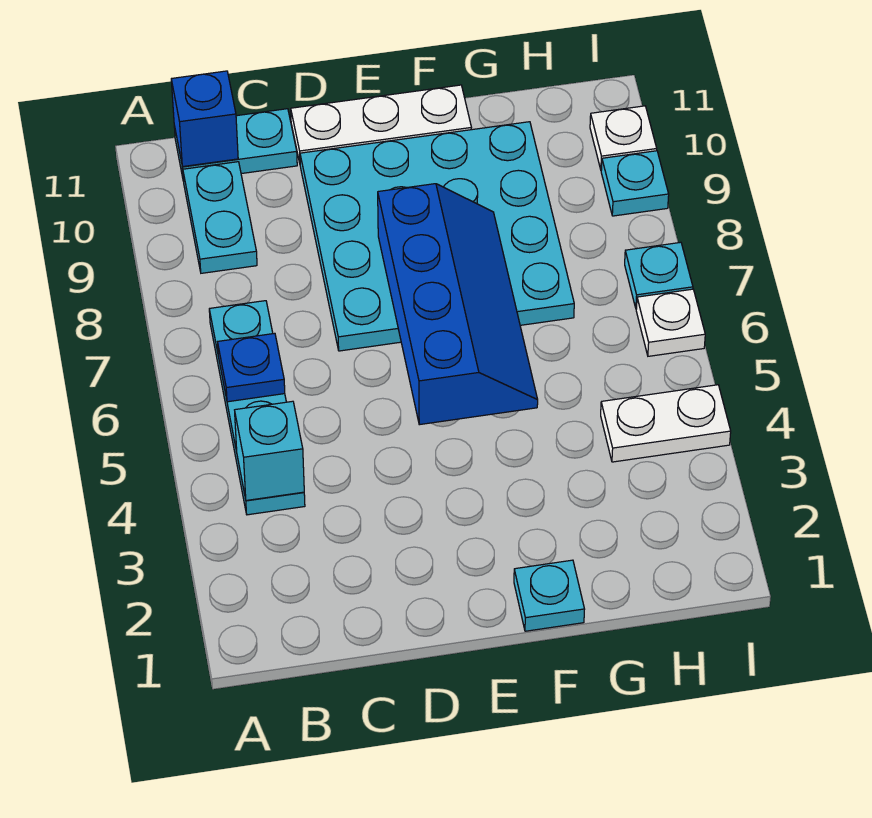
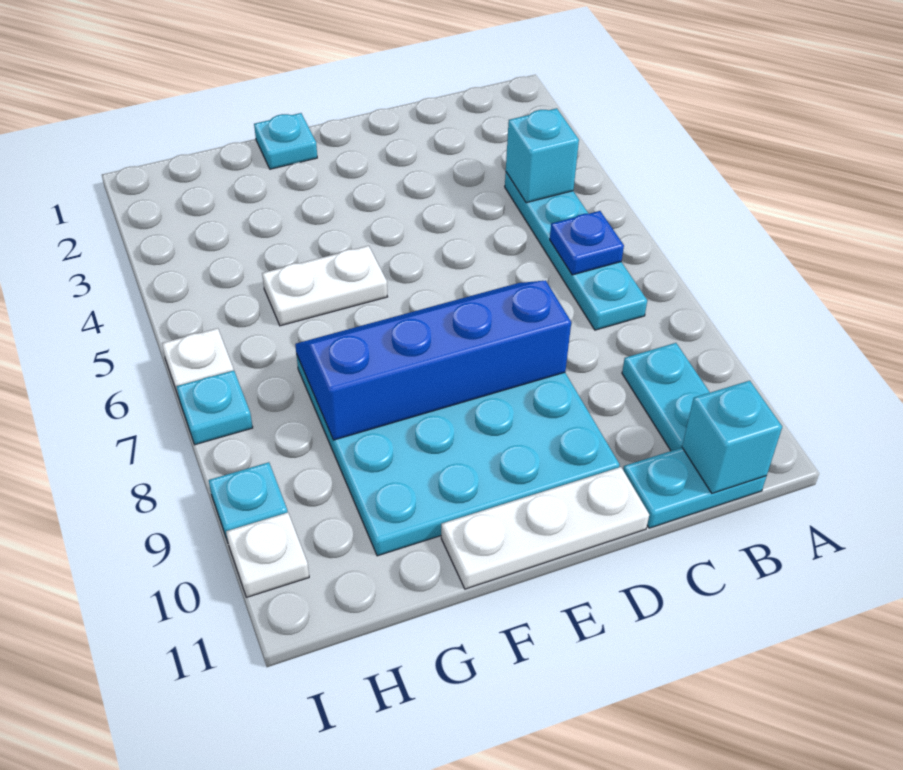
blue 1x1 brick [171,71,238,167] -> cyan 1x1 brick [682,381,782,494]
blue 2x4 slope [378,184,538,425] -> blue 2x4 slope turned to [295,281,571,440]
white 1x2 plate [601,385,731,462] -> white 1x2 plate moved to [262,246,387,326]

